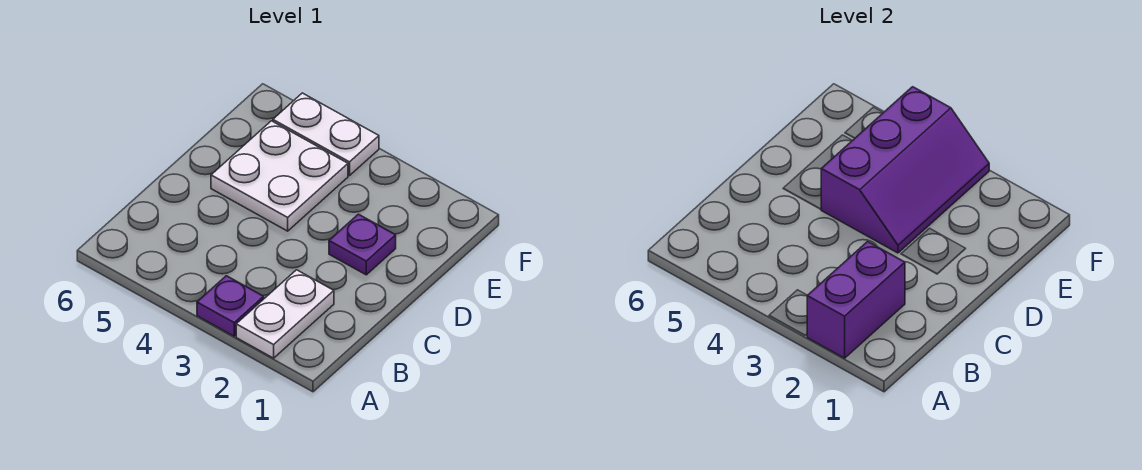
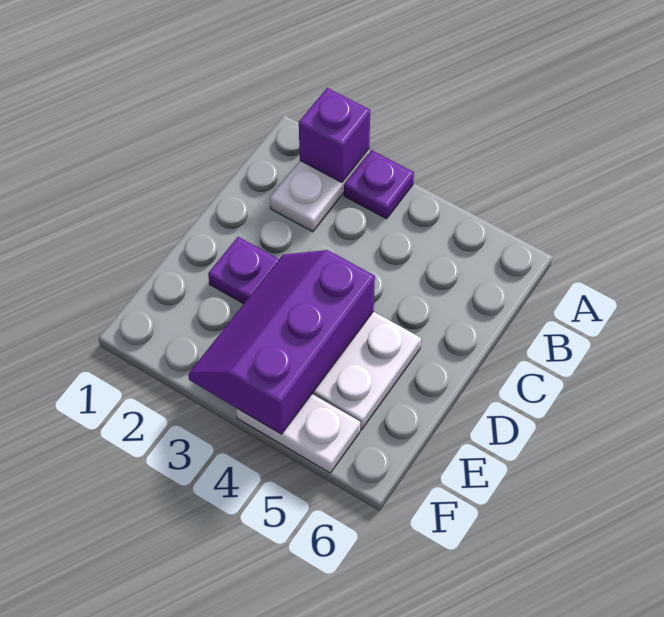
purple 1x2 brick [807,242,905,358] -> purple 1x1 brick [299,88,370,183]

